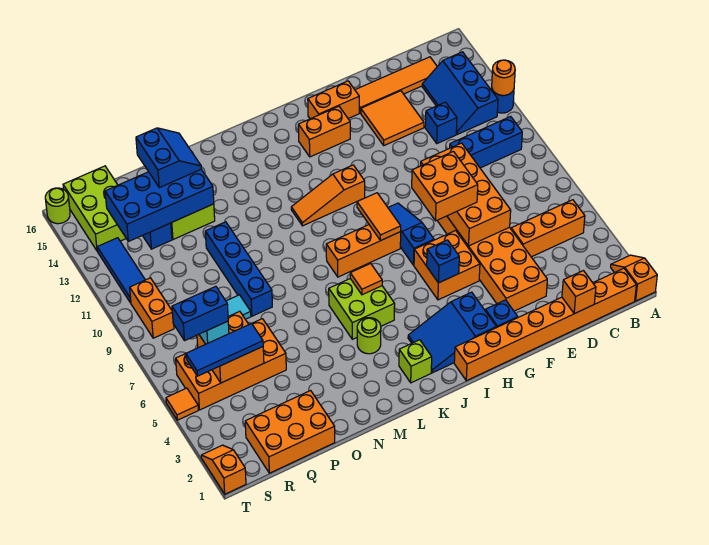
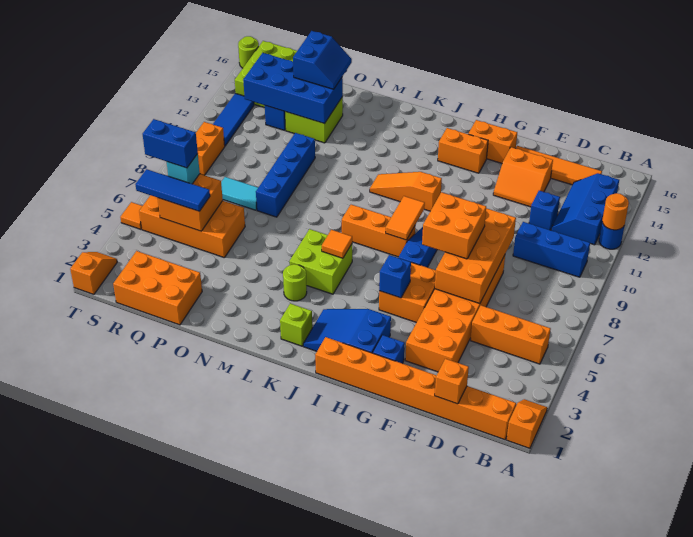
orange 2x2 tile [361,91,424,145] -> orange 2x2 slope [493,147,553,207]

